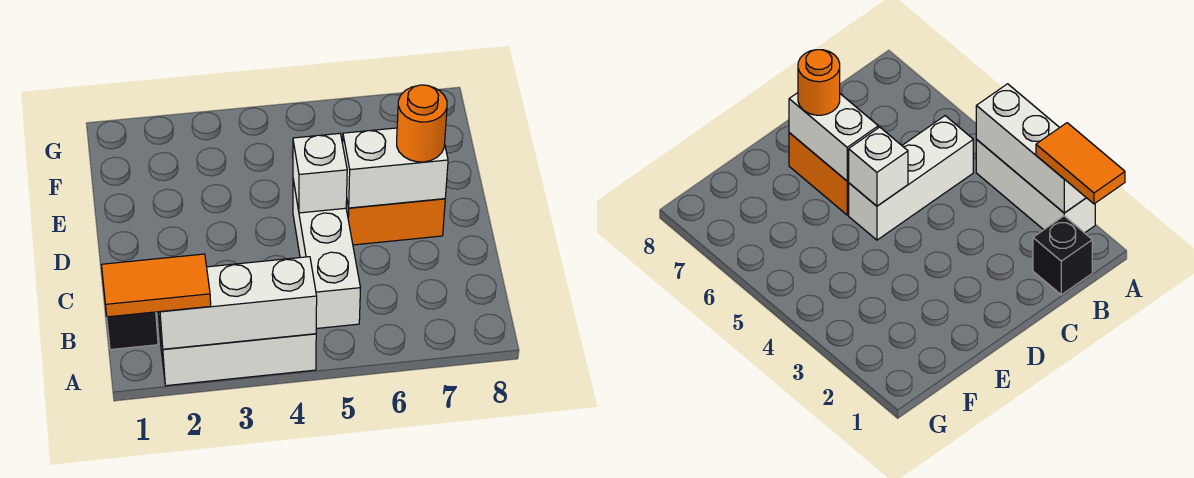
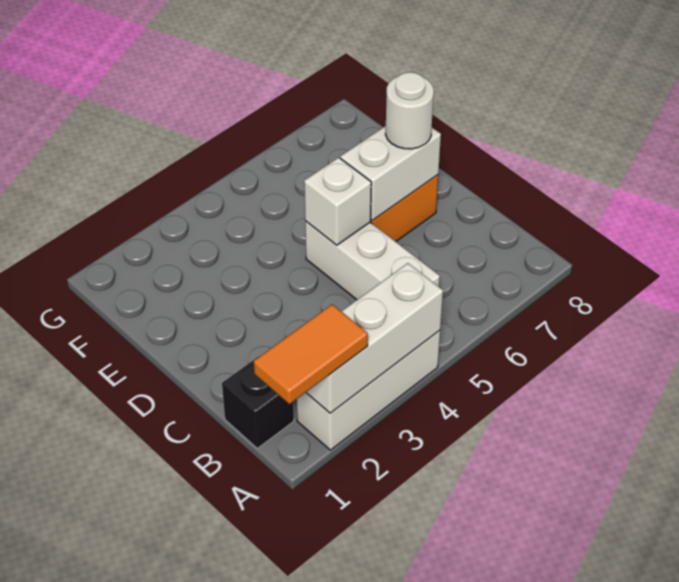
orange 1x1 round brick [397,85,447,162] -> white 1x1 round brick [385,72,434,149]

